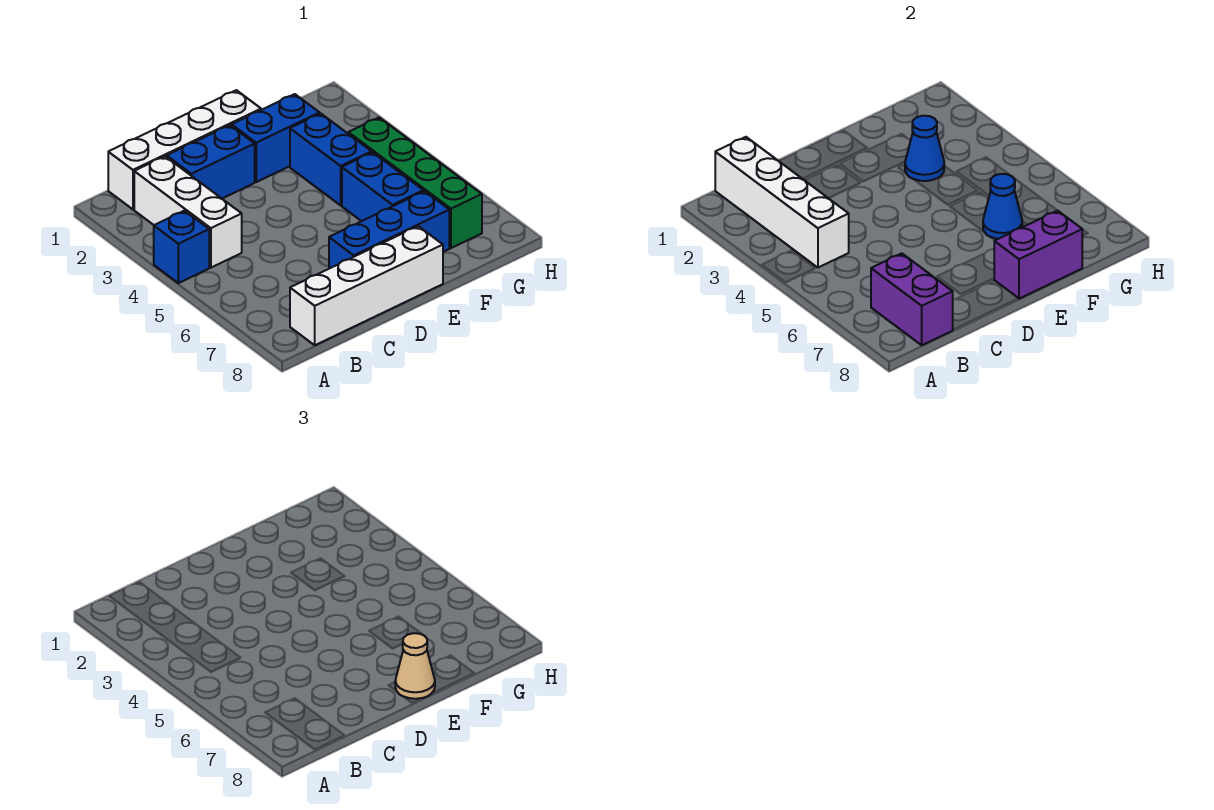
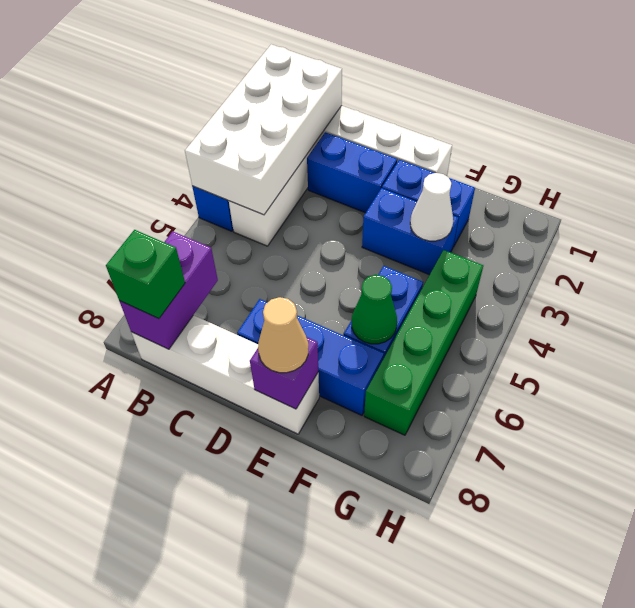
white 1x4 brick [715,137,849,268] -> white 2x4 brick [185,44,342,215]
none -> green 1x1 brick [106,230,185,319]
purple 1x2 brick [994,211,1082,299] -> purple 1x1 brick [250,337,318,409]
blue 1x2 brick [290,114,371,205] -> blue 1x2 brick turned to [362,188,458,275]
blue 1x1 cone [905,116,944,181] -> white 1x1 cone [410,173,453,241]
blue 1x1 cone [983,174,1022,239] -> green 1x1 cone [352,275,397,344]

